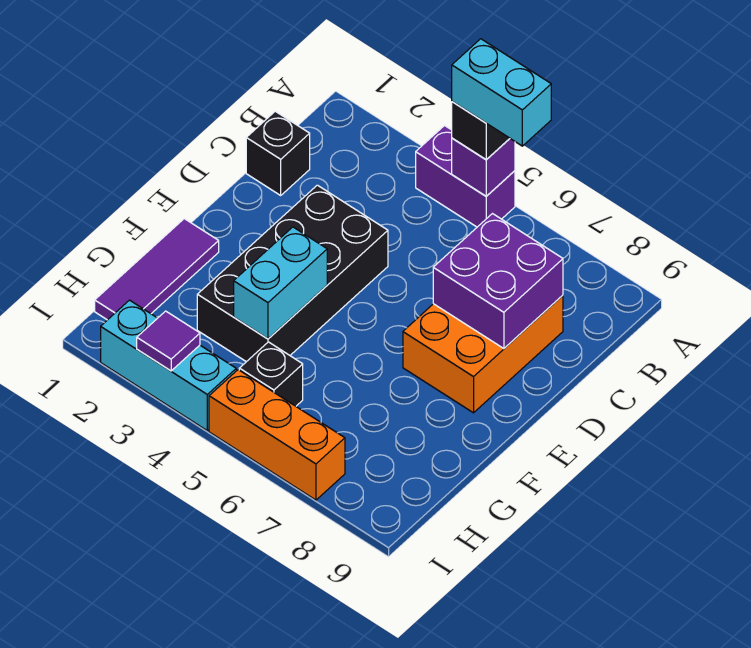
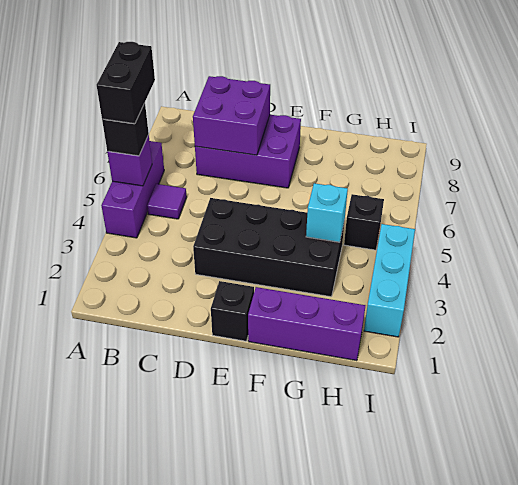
purple 1x2 brick [416,126,515,227] -> purple 1x3 brick [101,141,164,238]
cyan 1x2 brick [452,39,551,146] -> black 1x2 brick [97,42,155,124]
black 1x1 brick [246,111,310,195] -> black 1x1 brick moved to [211,281,254,341]
orange 2x3 brick [403,295,563,413] -> purple 2x3 brick [195,115,301,188]
purple 1x3 tile [95,219,219,320] -> purple 1x3 brick [248,287,365,361]
cyan 1x2 brick [234,227,327,339] -> cyan 1x1 brick [306,183,348,242]
purple 1x1 tile [137,311,200,371] -> purple 1x1 tile moved to [147,184,187,219]
orange 1x3 brick [209,370,345,500] -> none

